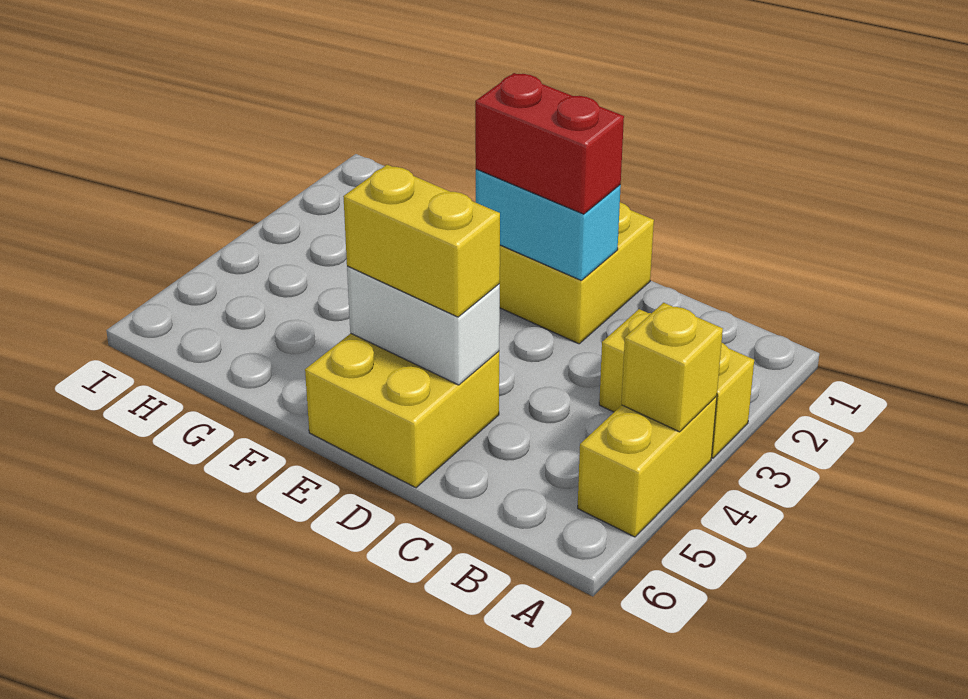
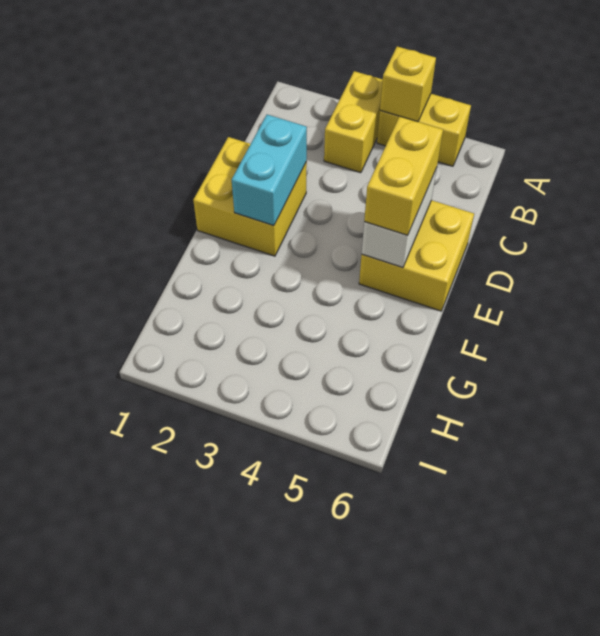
red 1x2 brick [475,73,624,214] -> none

